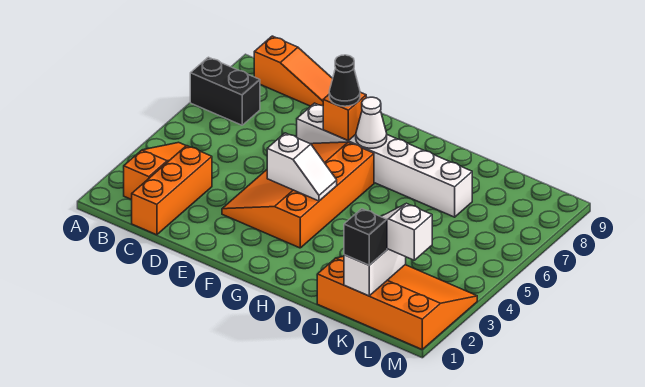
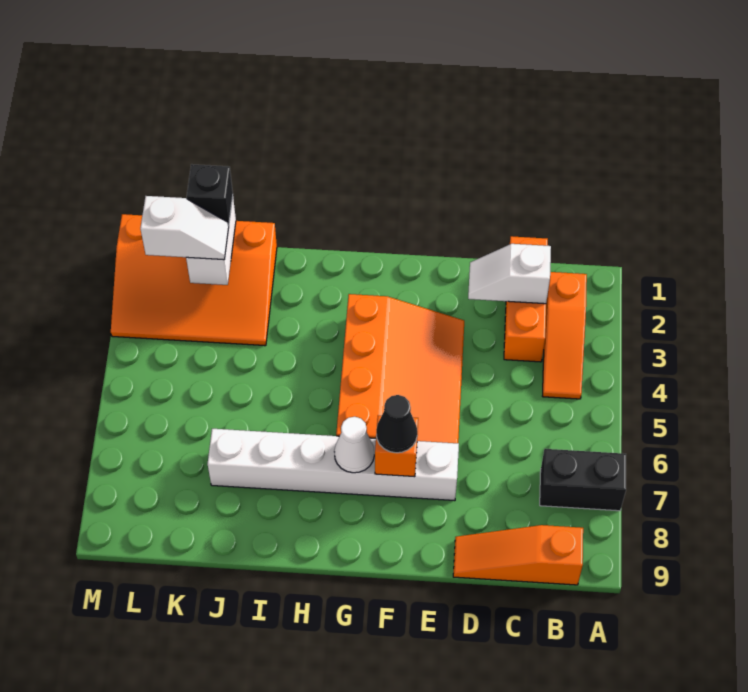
white 1x2 slope [267,133,337,201] -> white 1x2 slope moved to [468,244,551,304]

